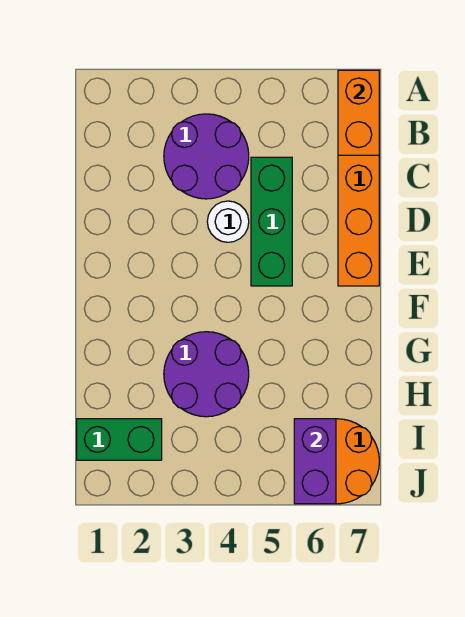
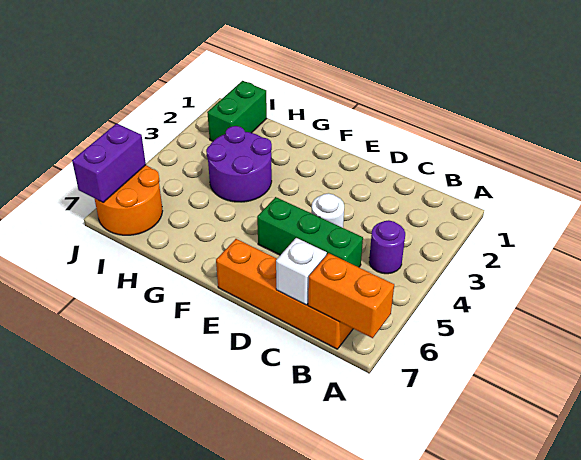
purple 2x2 round brick [164,114,249,199] -> purple 1x1 round brick [369,220,405,274]
none -> white 1x1 brick [276,238,327,305]
purple 1x2 brick [294,419,336,504] -> purple 1x2 brick turned to [72,123,146,203]

